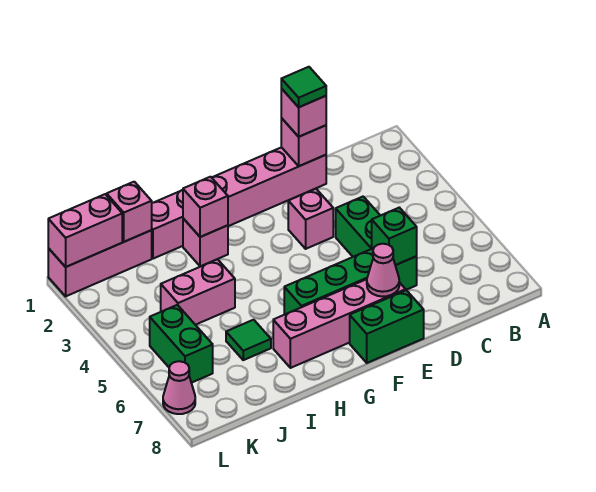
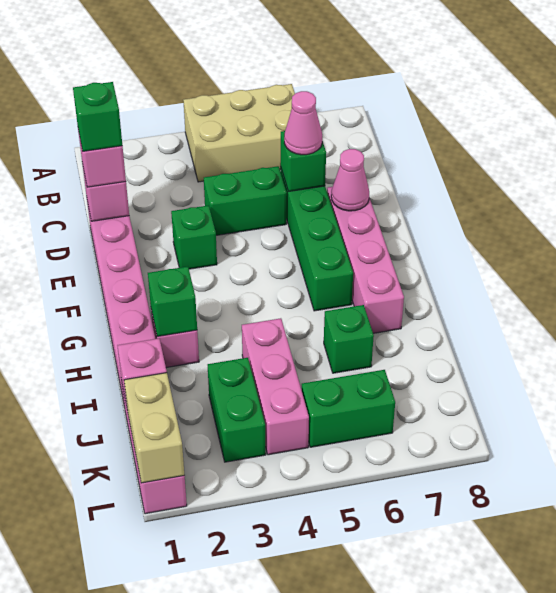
none -> tan 2x3 brick [183,84,295,182]
green 1x1 tile [281,67,326,107] -> green 1x1 brick [73,82,122,151]
pink 1x1 brick [288,189,333,249] -> green 1x1 brick [171,205,217,269]
green 1x2 brick [350,290,424,363] -> green 1x2 brick moved to [208,358,265,462]
pink 1x1 brick [183,177,228,237] -> green 1x1 brick [148,267,197,337]
pink 1x2 brick [161,259,235,325] -> pink 1x3 brick [242,318,309,455]
green 1x1 tile [226,320,271,360] -> green 1x1 brick [324,305,374,373]
pink 1x2 brick [48,194,122,267] -> tan 1x2 brick [124,373,184,483]
pink 1x1 cone [163,361,195,414] -> pink 1x1 cone moved to [284,91,322,155]

